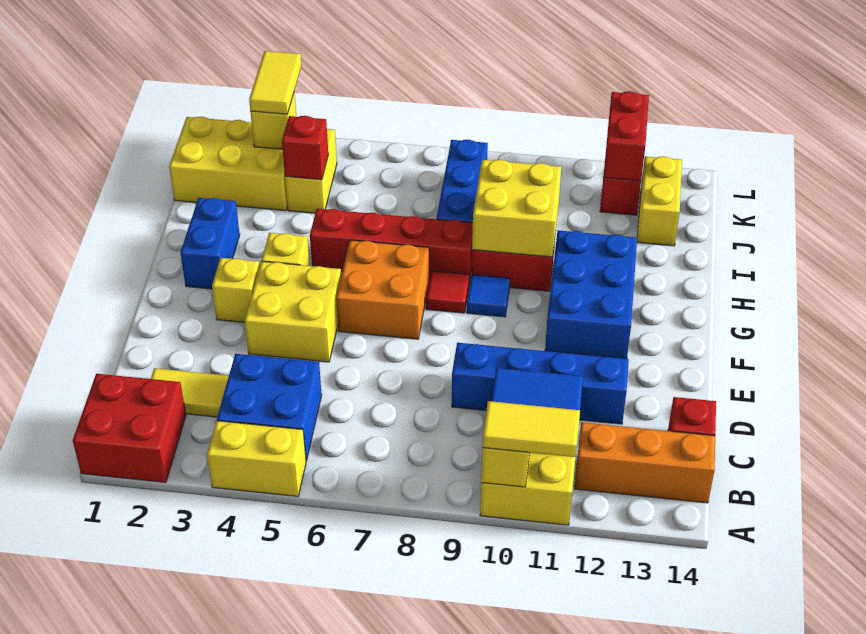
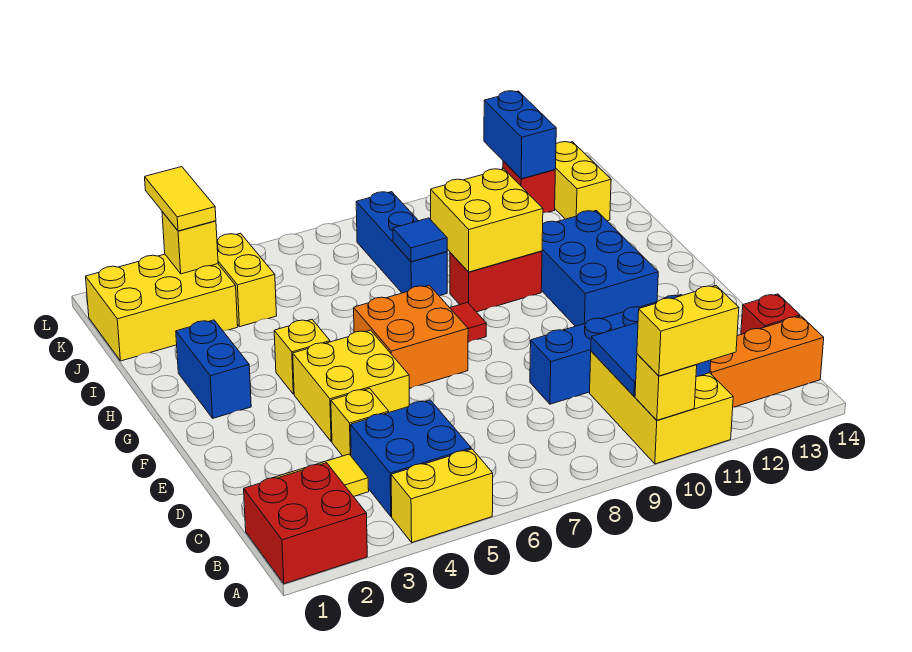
yellow 1x2 tile [482,401,580,457] -> yellow 1x2 brick [637,286,739,376]
yellow 1x1 brick [212,258,260,322] -> yellow 1x1 brick moved to [331,388,389,456]
blue 1x1 tile [467,275,510,317] -> blue 1x1 tile moved to [393,218,447,262]
red 1x4 brick [310,209,473,283] -> none
red 1x1 brick [282,116,328,180] -> none
red 1x2 brick [603,91,649,181] -> blue 1x2 brick [484,91,556,179]

